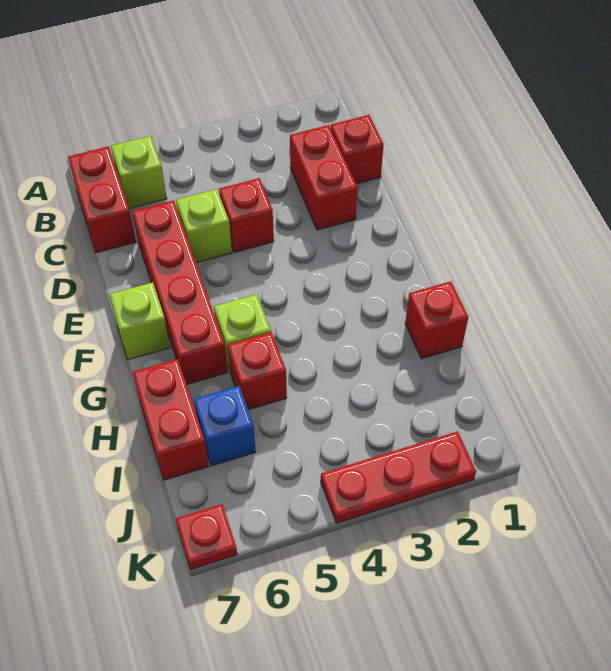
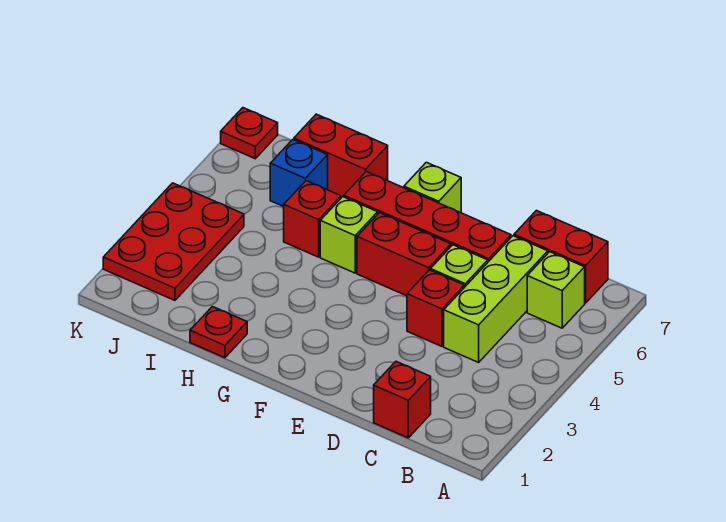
red 1x2 brick [290,125,358,230] -> red 1x2 brick moved to [357,213,451,296]
none -> lime 1x3 brick [444,236,548,362]
red 1x1 brick [405,281,468,359] -> red 1x1 plate [190,307,247,358]
red 1x3 plate [321,431,476,523] -> red 2x3 plate [103,183,244,300]

